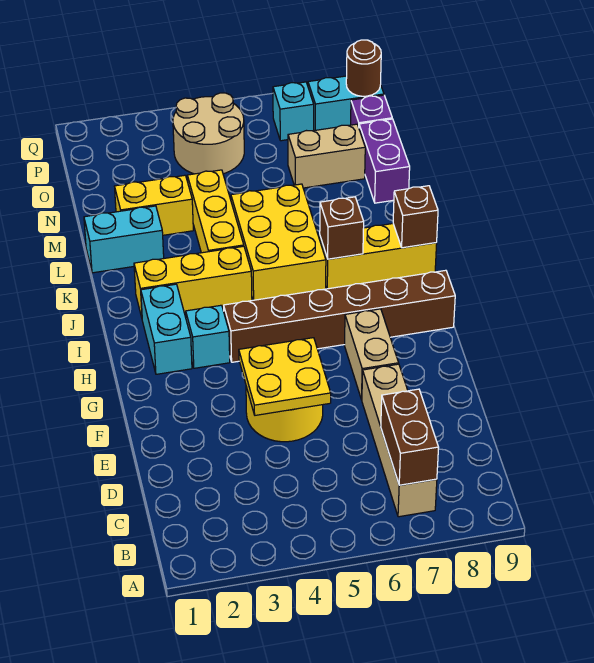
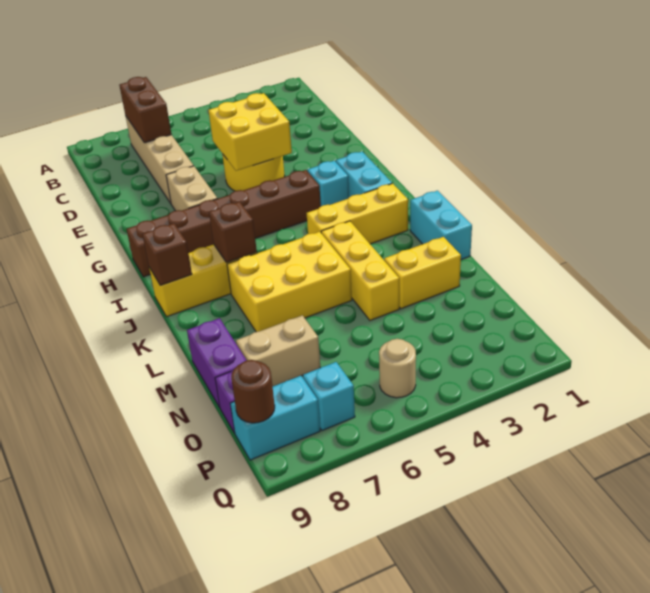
yellow 2x2 plate [239,338,331,415] -> yellow 2x2 brick [208,93,292,171]
yellow 2x3 brick [231,184,326,300] -> yellow 2x3 brick turned to [227,232,352,332]
cyan 1x2 brick [84,206,164,273] -> cyan 1x2 brick turned to [410,191,472,260]
tan 2x2 round brick [173,93,244,174] -> tan 1x1 round brick [379,339,416,398]

